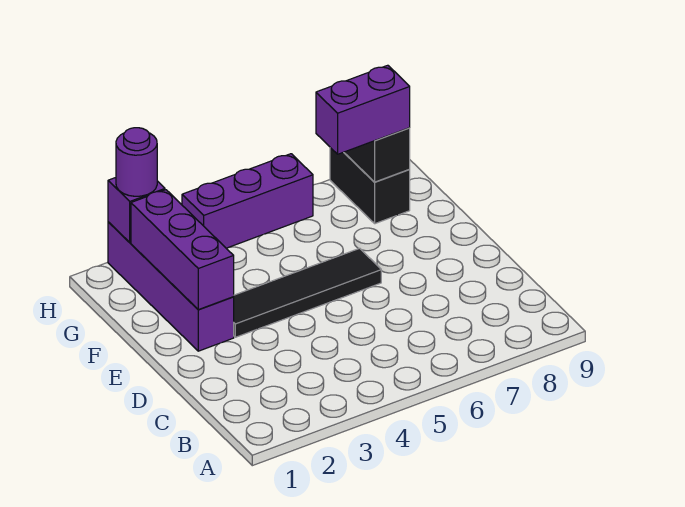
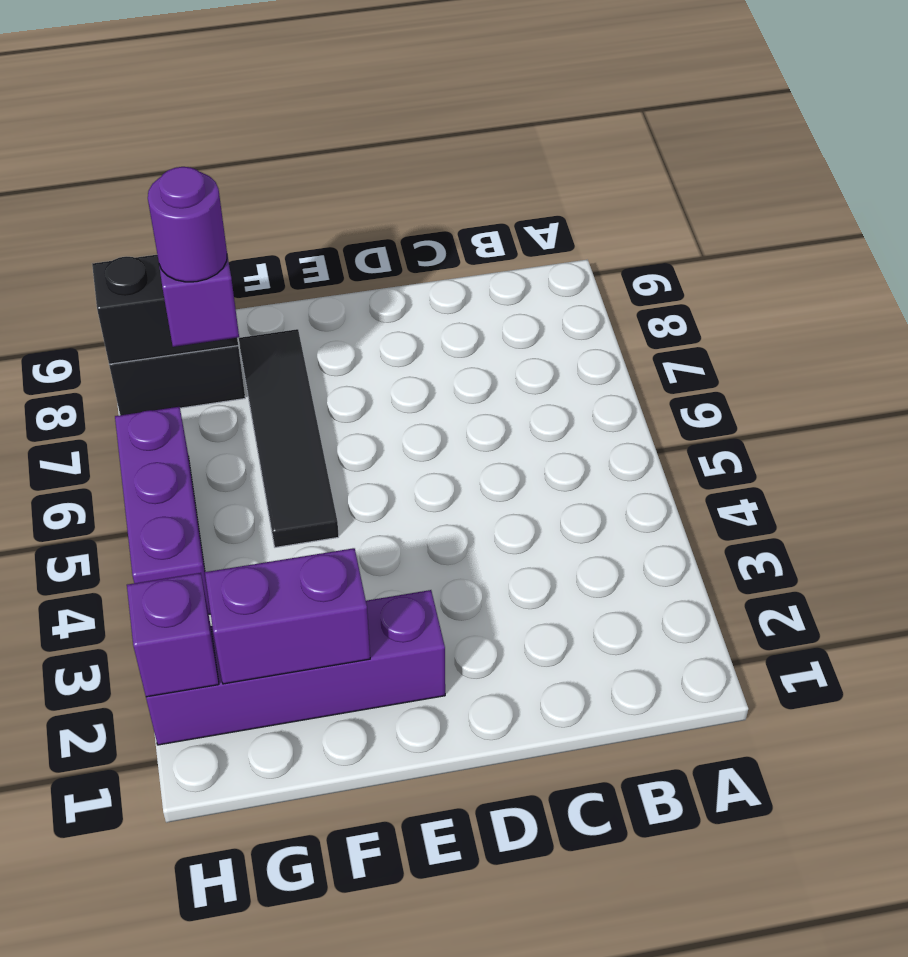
purple 1x3 brick [131,190,234,310] -> purple 1x2 brick [205,548,370,684]
black 1x4 tile [234,248,381,337] -> black 1x4 tile moved to [239,329,339,547]
purple 1x1 round brick [116,128,157,196] -> purple 1x1 round brick moved to [148,167,227,282]

